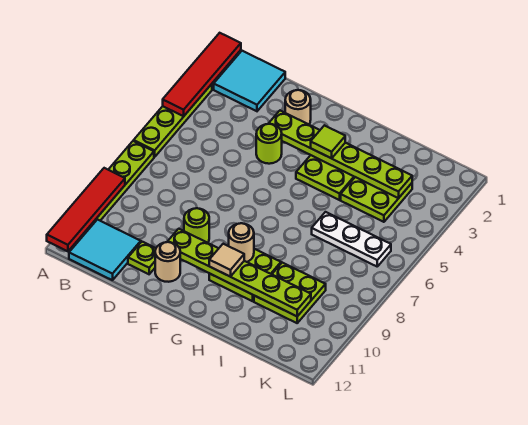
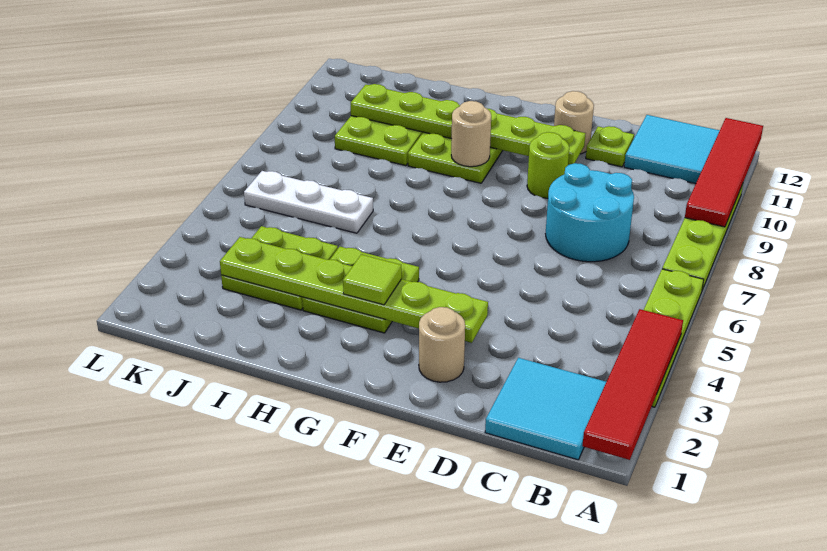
none -> cyan 2x2 round brick [546,163,634,262]
lime 1x1 round brick [256,124,282,164] -> none
tan 1x1 tile [209,244,244,277] -> none

